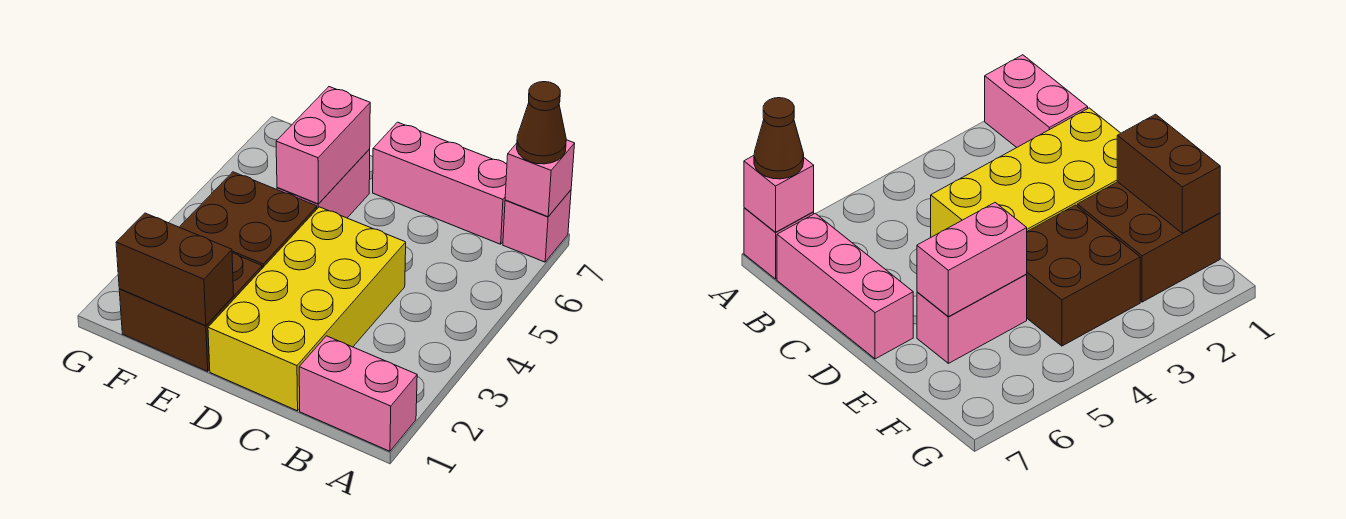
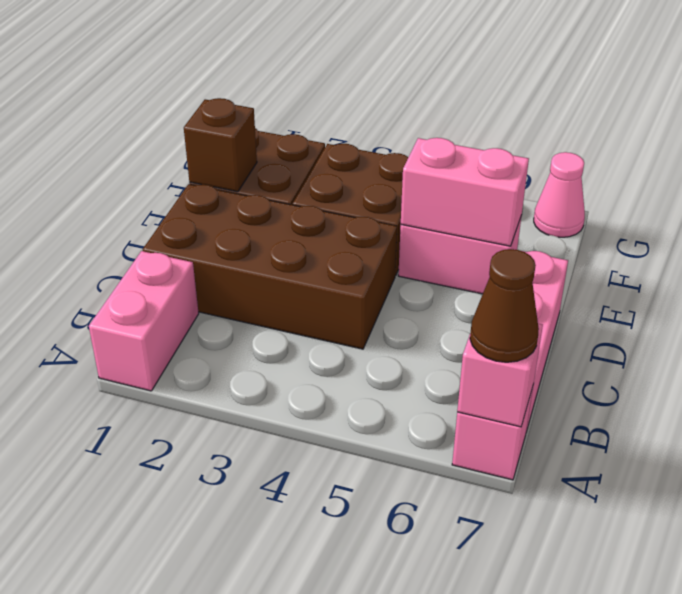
yellow 2x4 brick [208,207,406,411] -> brown 2x4 brick [143,184,397,349]
brown 1x2 brick [116,213,234,326] -> brown 1x1 brick [184,98,257,192]
none -> pink 1x1 cone [534,152,585,237]

